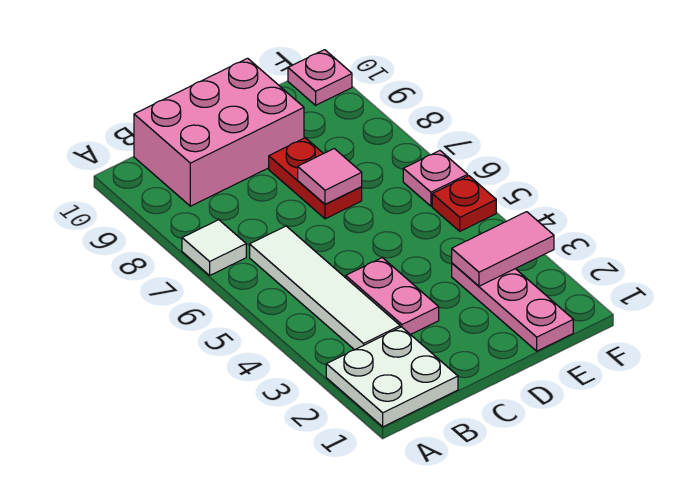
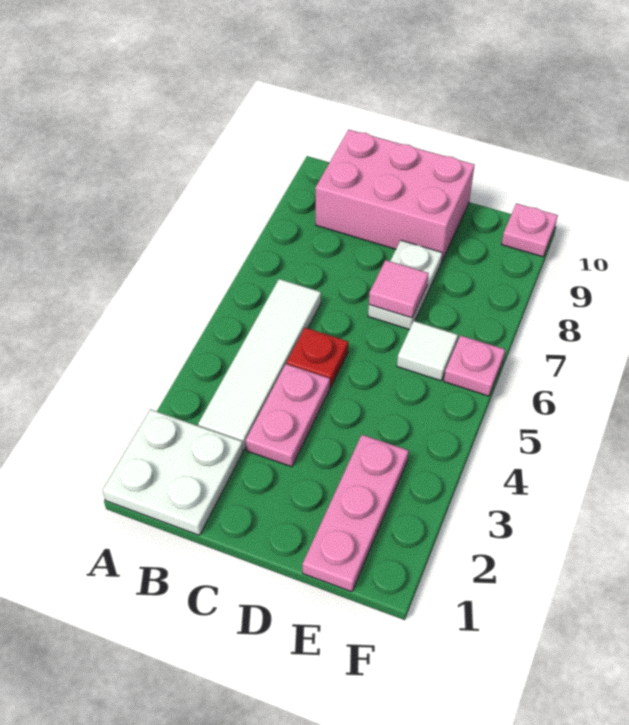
white 1x1 tile [182,220,246,275] -> white 1x1 tile moved to [397,321,458,381]
red 1x2 plate [269,138,362,219] -> white 1x2 plate [368,240,442,330]
pink 1x2 tile [452,212,554,286] -> none
red 1x1 plate [432,176,496,231] -> red 1x1 plate moved to [287,328,348,388]

